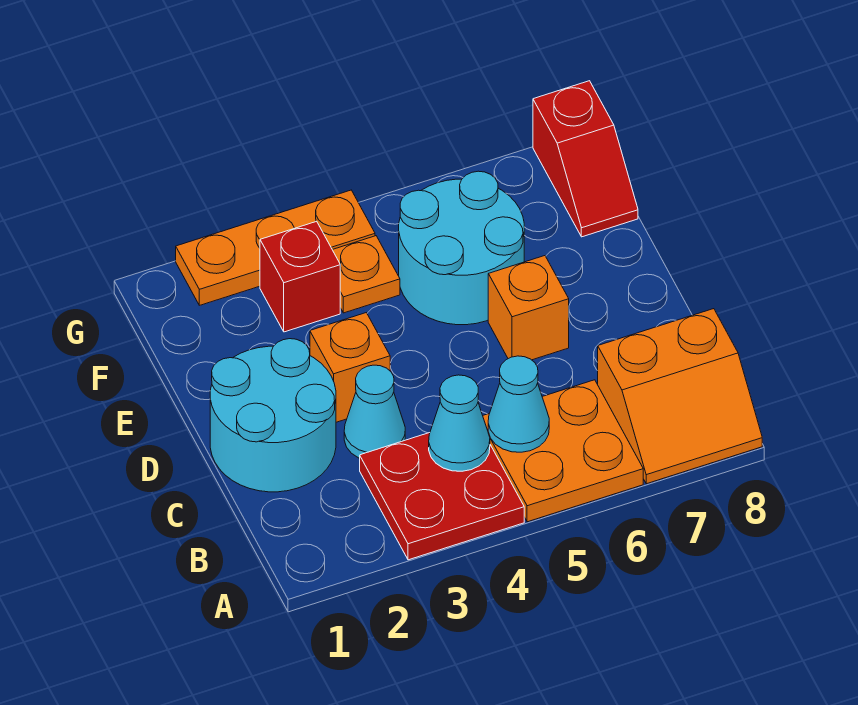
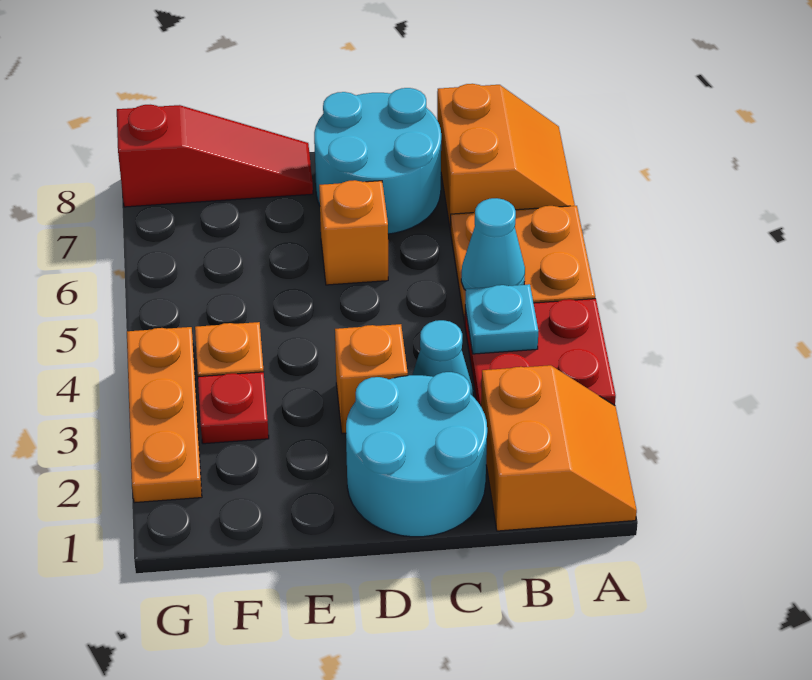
none -> orange 2x2 slope [481,365,637,531]
cyan 1x1 cone [429,375,490,471] -> cyan 1x1 plate [465,284,538,354]
cyan 2x2 round brick [399,171,524,325] -> cyan 2x2 round brick moved to [314,88,441,234]
red 1x1 brick [260,221,340,332] -> red 1x1 plate [198,372,269,444]
red 1x2 slope [533,81,638,237] -> red 1x3 slope [117,105,313,207]

